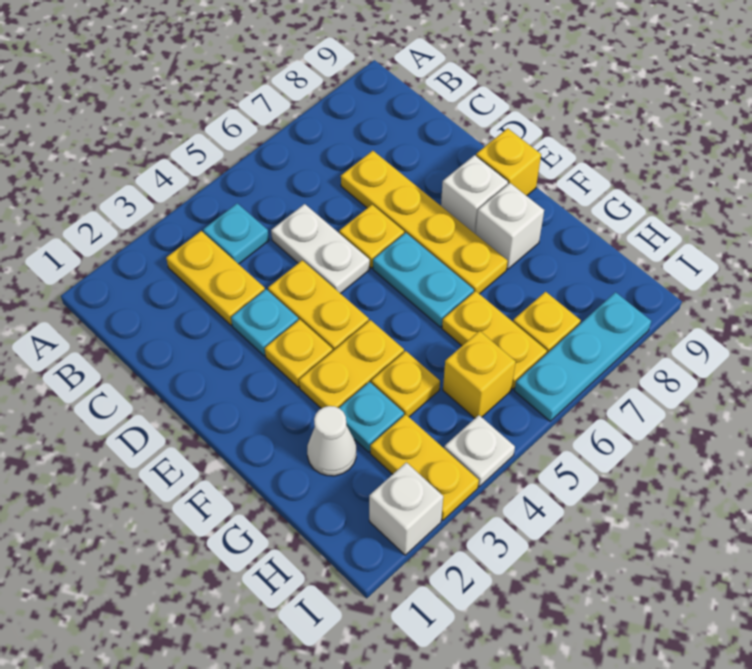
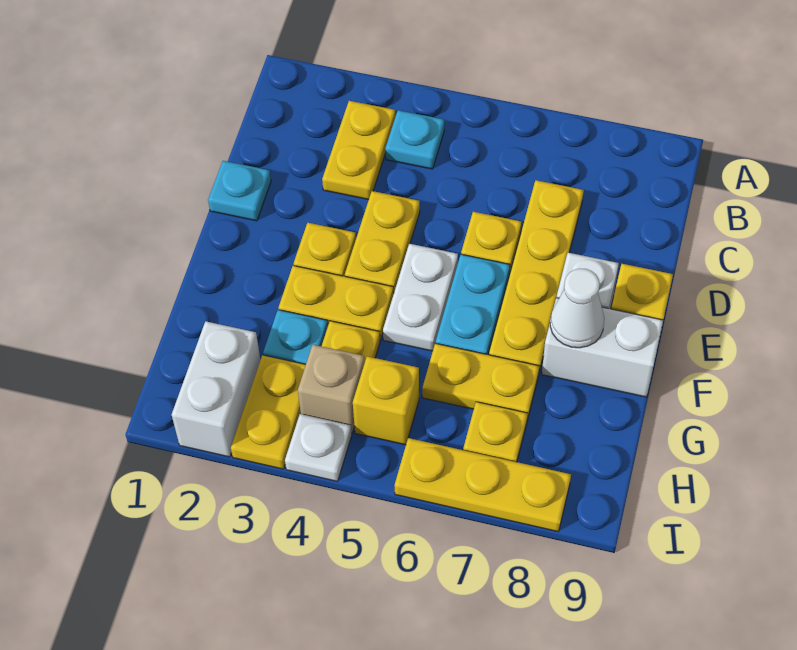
white 1x2 plate [271,204,370,294] -> white 1x2 plate moved to [383,244,458,351]
cyan 1x1 plate [231,289,298,356] -> cyan 1x1 plate moved to [208,161,271,221]
white 1x1 brick [476,183,544,269] -> white 1x2 brick [542,298,663,397]
white 1x1 cone [307,406,356,476] -> white 1x1 cone moved to [550,269,604,348]
yellow 1x2 plate [442,291,547,389] -> yellow 1x2 plate turned to [422,343,540,420]
none -> tan 1x1 brick [298,345,365,433]
white 1x1 brick [369,462,443,555] -> white 1x2 brick [172,321,261,457]
cyan 1x3 plate [515,292,651,421] -> yellow 1x3 plate [395,438,571,532]

